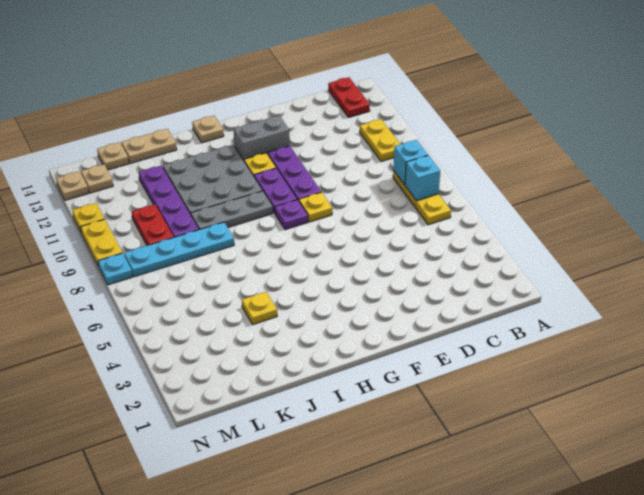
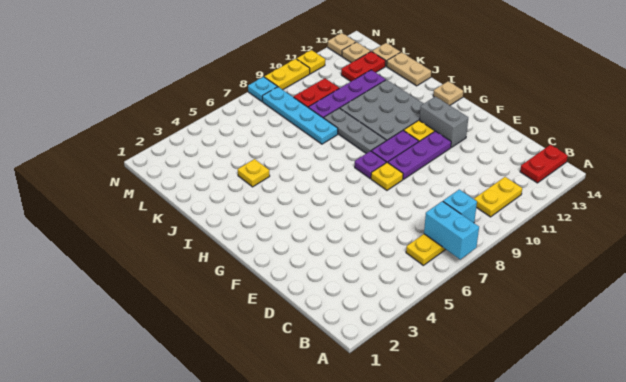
cyan 1x1 brick [405,155,440,201] -> cyan 1x2 brick [424,201,479,260]
none -> red 1x2 plate [341,52,385,81]

